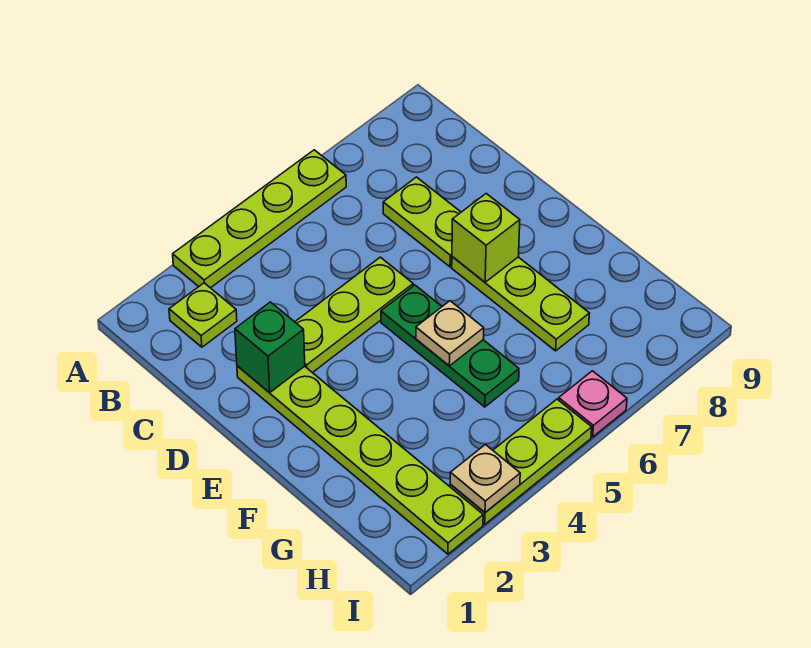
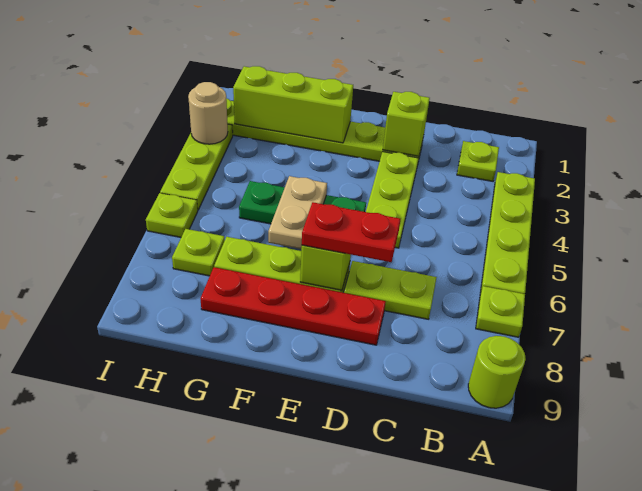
none -> lime 1x1 plate [476,286,525,337]
none -> lime 1x1 round brick [468,336,526,408]
green 1x1 brick [235,302,305,393] -> lime 1x1 brick [383,92,430,156]
none -> red 1x2 plate [302,202,400,262]
none -> red 1x4 plate [200,267,386,345]
none -> lime 1x3 brick [233,66,353,143]
tan 1x1 plate [416,301,484,366] -> tan 1x2 plate [268,176,327,249]
none -> lime 1x1 plate [172,229,225,276]
tan 1x1 plate [450,445,520,512] -> tan 1x1 round brick [188,82,228,144]
pink 1x1 plate [559,371,627,437] -> lime 1x1 plate [146,193,198,237]

